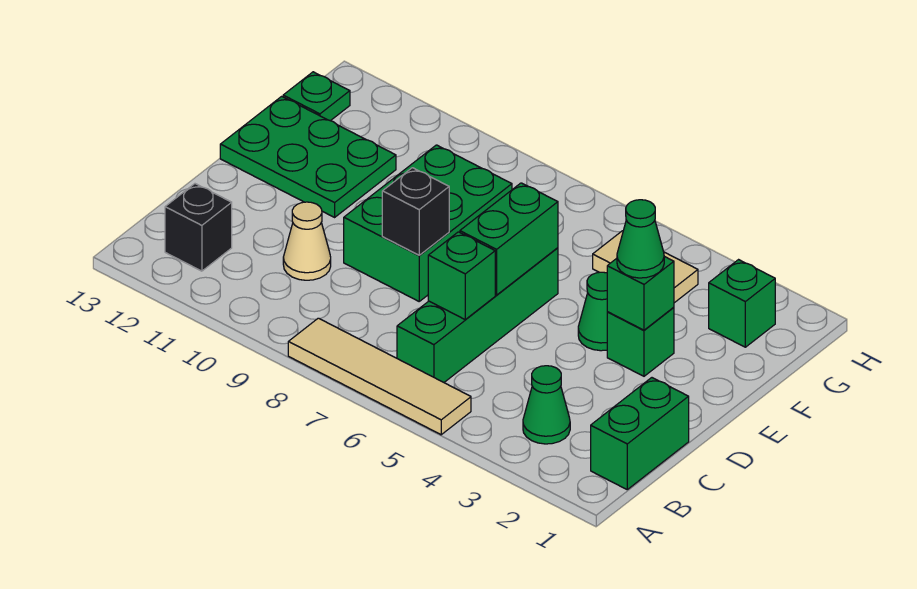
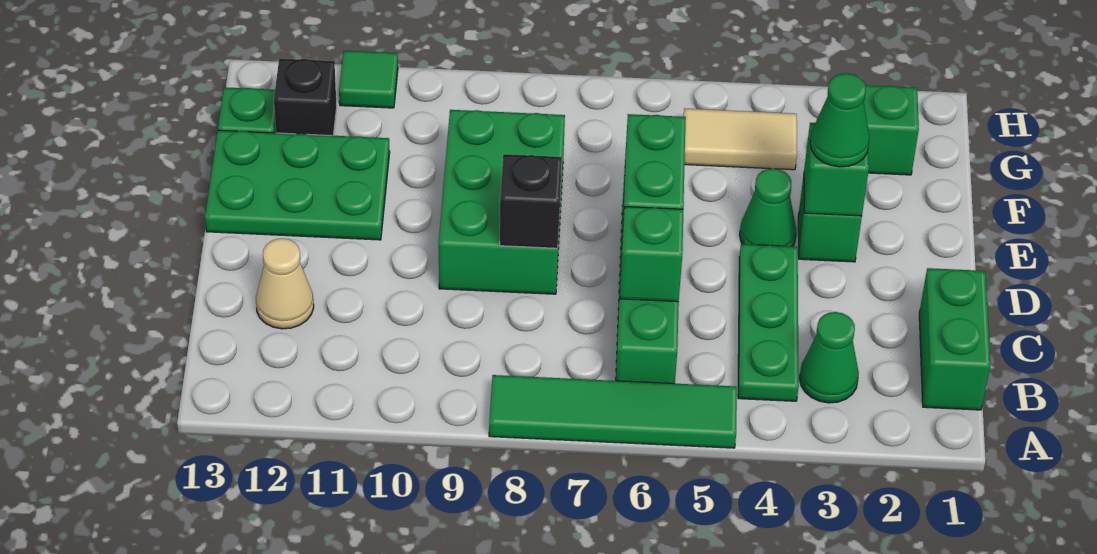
tan 1x4 tile [288,318,471,435] -> green 1x4 tile [489,375,737,448]
none -> green 1x3 plate [738,244,799,401]
black 1x1 brick [165,184,232,271] -> black 1x1 brick moved to [274,59,337,136]
tan 1x1 cone [283,202,331,280] -> tan 1x1 cone moved to [256,238,314,329]
none -> green 1x1 tile [339,51,398,108]

